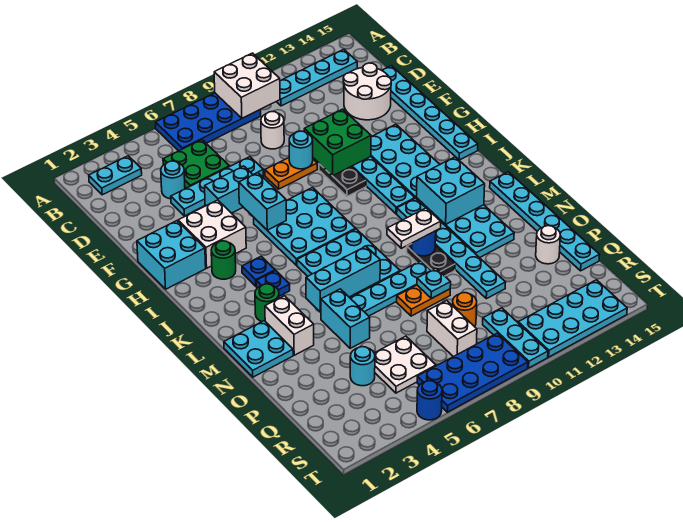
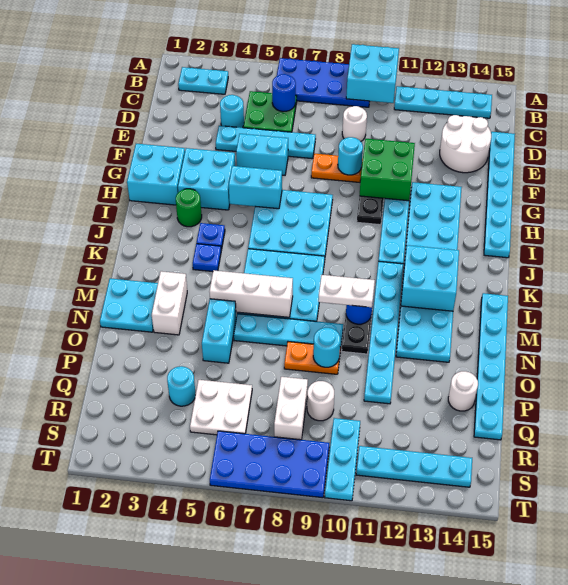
white 2x2 brick [214,53,280,118] -> cyan 2x2 brick [346,44,399,103]
white 2x2 brick [178,200,246,268] -> cyan 2x2 brick [178,148,235,210]
cyan 1x2 brick [239,173,286,230] -> cyan 1x2 brick turned to [229,166,282,209]
green 1x1 round brick [255,284,279,322] -> none
cyan 1x3 brick [306,246,380,312] -> white 1x3 brick [209,270,293,317]
cyan 1x1 plate [417,268,451,299] -> cyan 1x1 round brick [313,328,340,367]
orange 1x1 round brick [452,293,477,327] -> white 1x1 round brick [307,381,334,421]
cyan 2x4 plate [518,280,627,357] -> cyan 1x4 plate [356,446,472,487]
blue 1x1 round brick [417,381,442,420] -> blue 1x1 round brick moved to [272,74,296,112]

